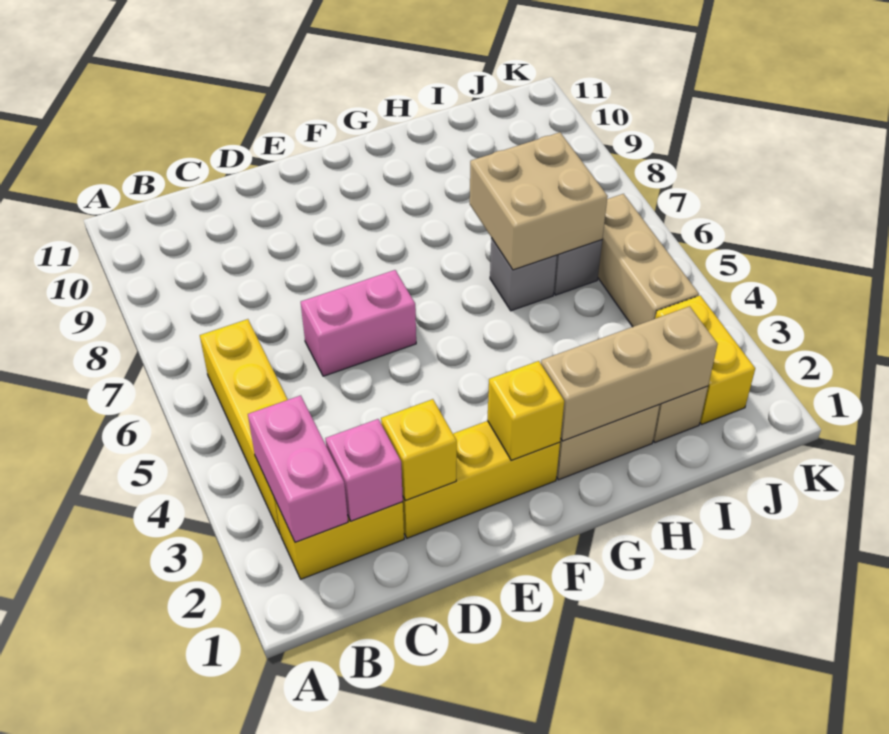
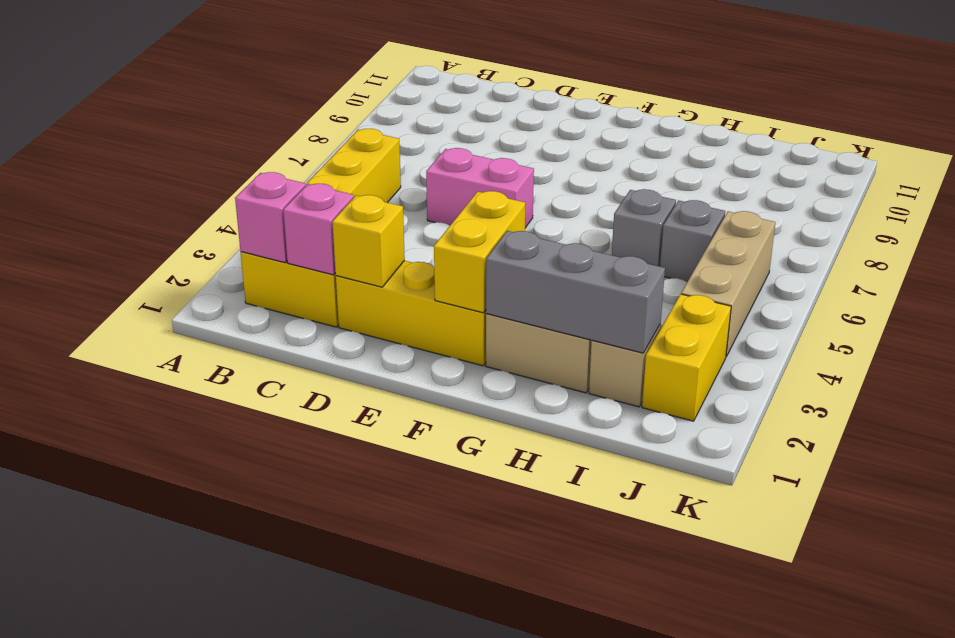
pink 1x2 brick [248,395,348,542] -> pink 1x1 brick [235,172,306,263]
yellow 1x1 brick [487,361,564,460] -> yellow 1x2 brick [434,191,525,313]
tan 1x3 brick [541,306,718,441] -> grey 1x3 brick [486,231,665,353]
tan 2x2 brick [470,132,608,270] -> none

